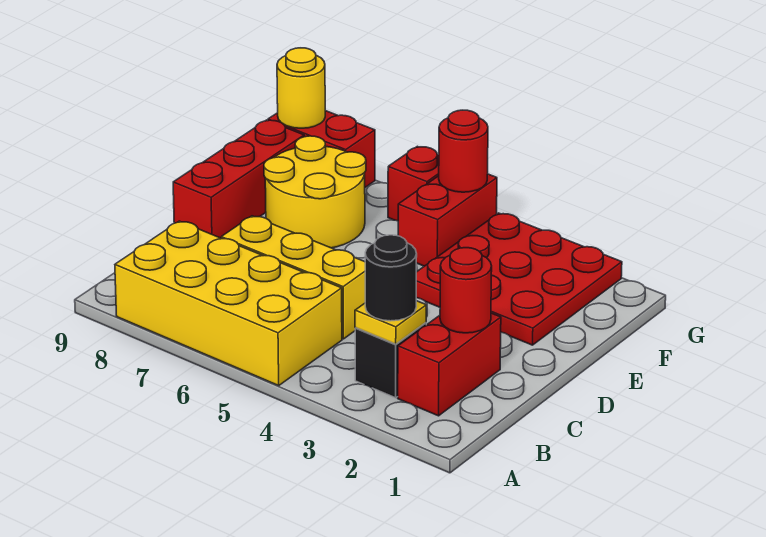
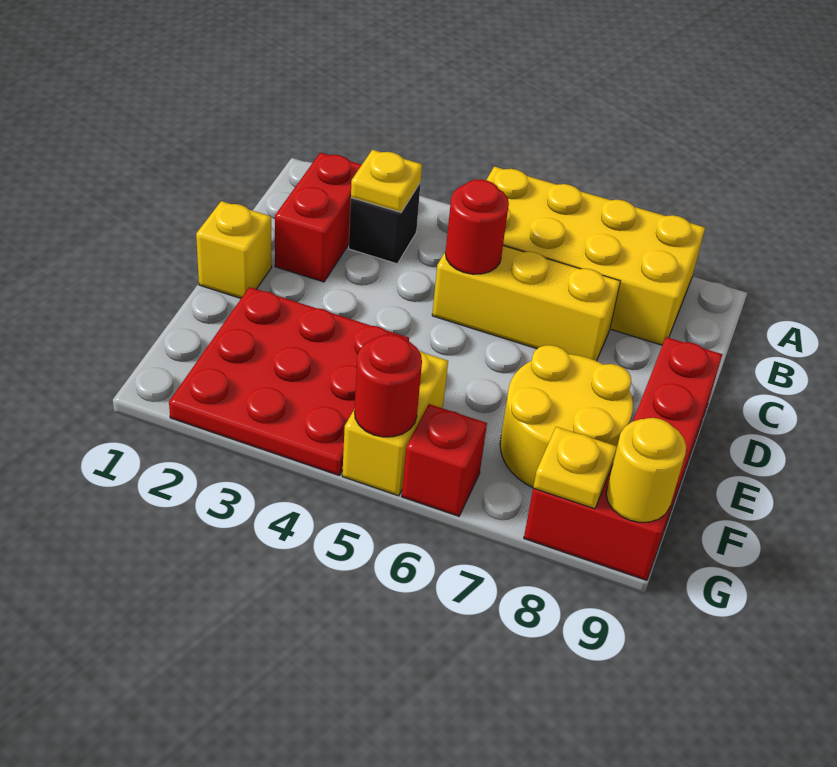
black 1x1 round brick [365,235,417,321] -> none
red 1x1 round brick [440,248,492,333] -> red 1x1 round brick moved to [445,179,509,274]
none -> yellow 1x1 brick [196,201,272,298]
red 1x2 brick [398,174,497,266] -> yellow 1x2 brick [342,351,448,496]
none -> yellow 1x1 plate [533,427,617,509]

